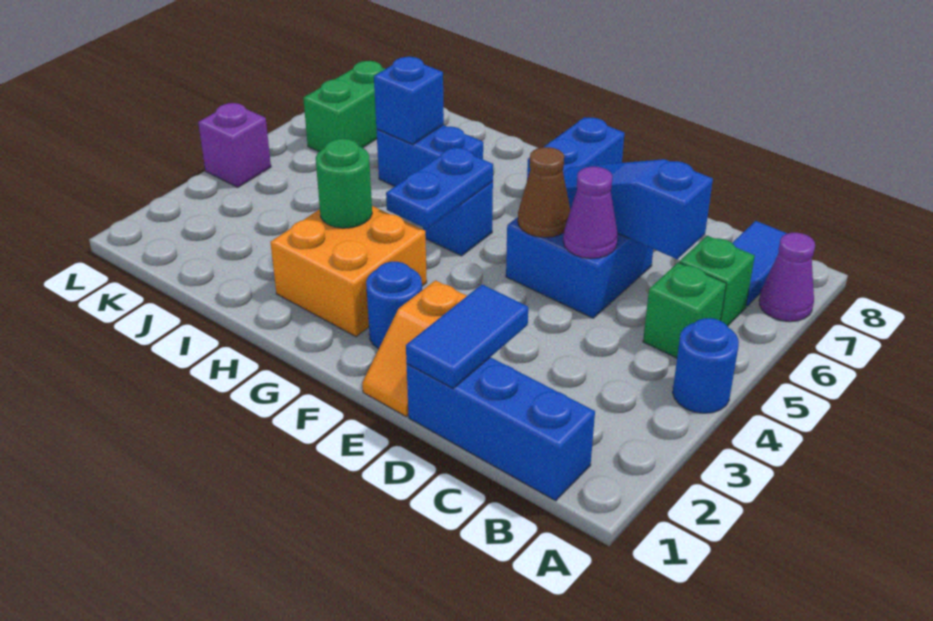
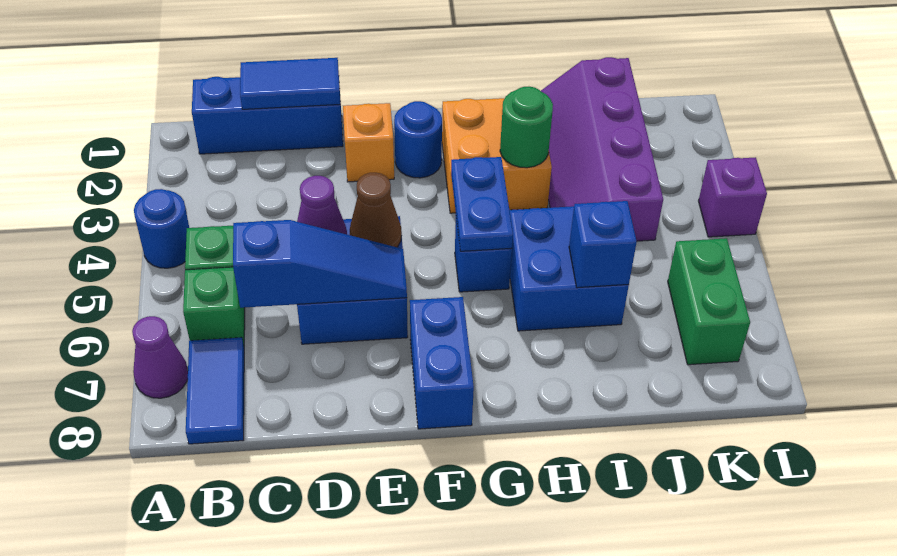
blue 1x2 tile [406,285,528,388] -> blue 1x2 tile turned to [240,58,340,109]
blue 1x2 brick [377,125,483,186] -> blue 2x2 brick [509,206,629,331]
none -> purple 2x4 slope [541,57,663,241]

